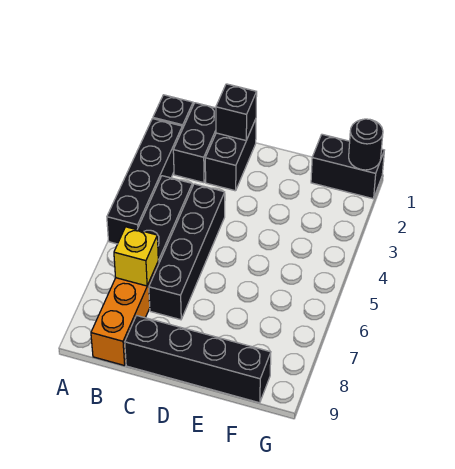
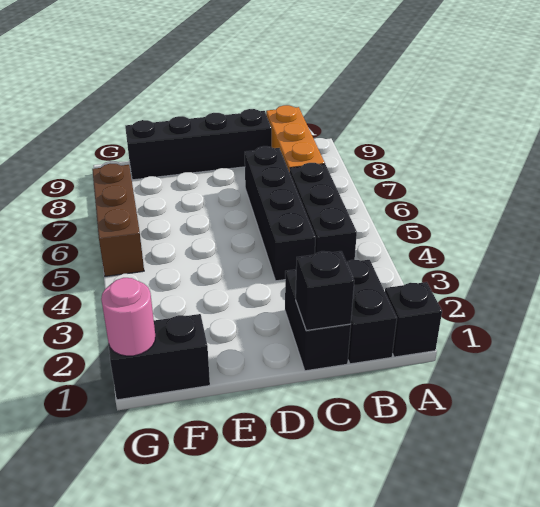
black 1x4 brick [107,119,182,244] -> none
yellow 1x1 brick [114,227,158,286] -> none
black 1x1 round brick [349,119,383,170] -> pink 1x1 round brick [101,278,155,356]
none -> brown 1x3 brick [92,164,144,276]

